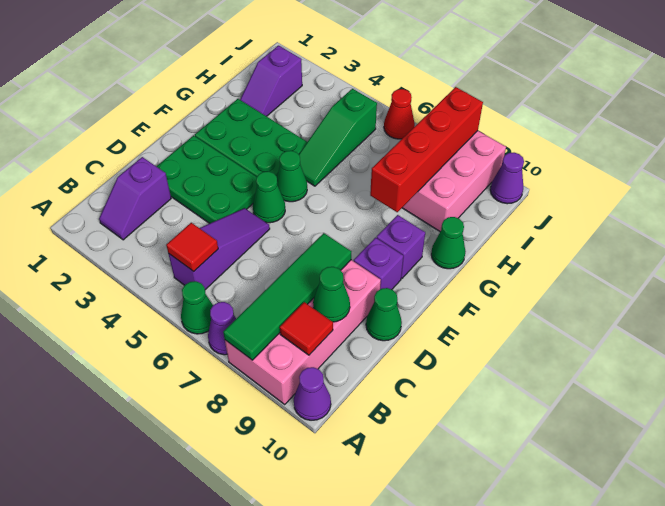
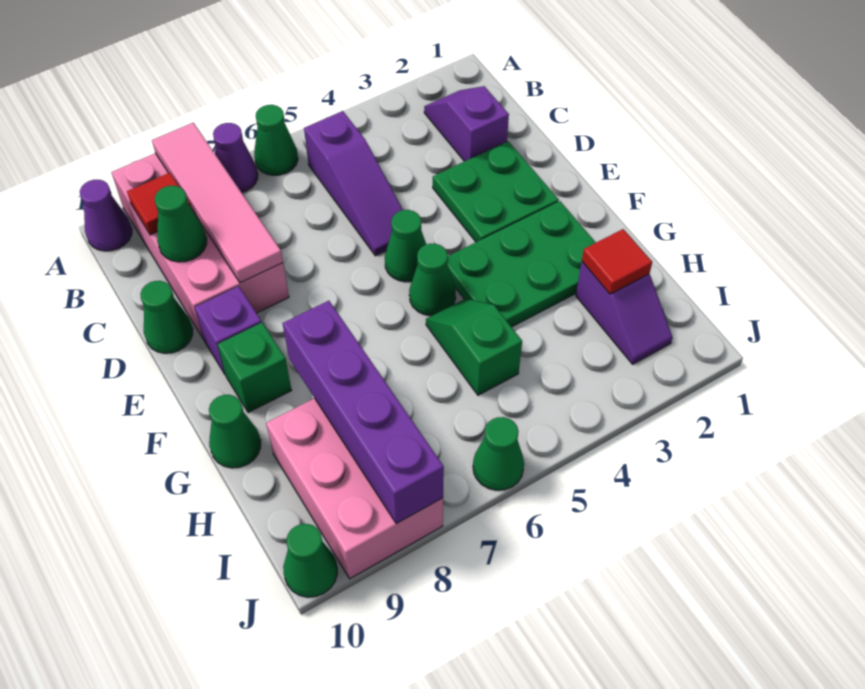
green 1x4 tile [223,233,351,360] -> pink 1x4 tile [152,123,283,283]
red 1x1 tile [166,223,218,271] -> red 1x1 tile moved to [582,229,652,294]
green 2x3 plate [156,136,257,223] -> green 2x2 plate [433,141,559,242]
purple 1x1 brick [377,215,425,278] -> green 1x1 brick [217,323,292,413]
green 1x3 slope [299,89,377,186] -> green 1x2 slope [426,299,522,395]
red 1x4 brick [370,87,483,212] -> purple 1x4 brick [283,301,444,524]
purple 1x2 slope [240,46,302,116] -> purple 1x2 slope turned to [576,262,672,364]
red 1x1 cone [384,89,415,139] -> green 1x1 cone [473,417,524,490]
purple 1x1 cone [490,153,524,204] -> green 1x1 cone [283,524,337,597]

